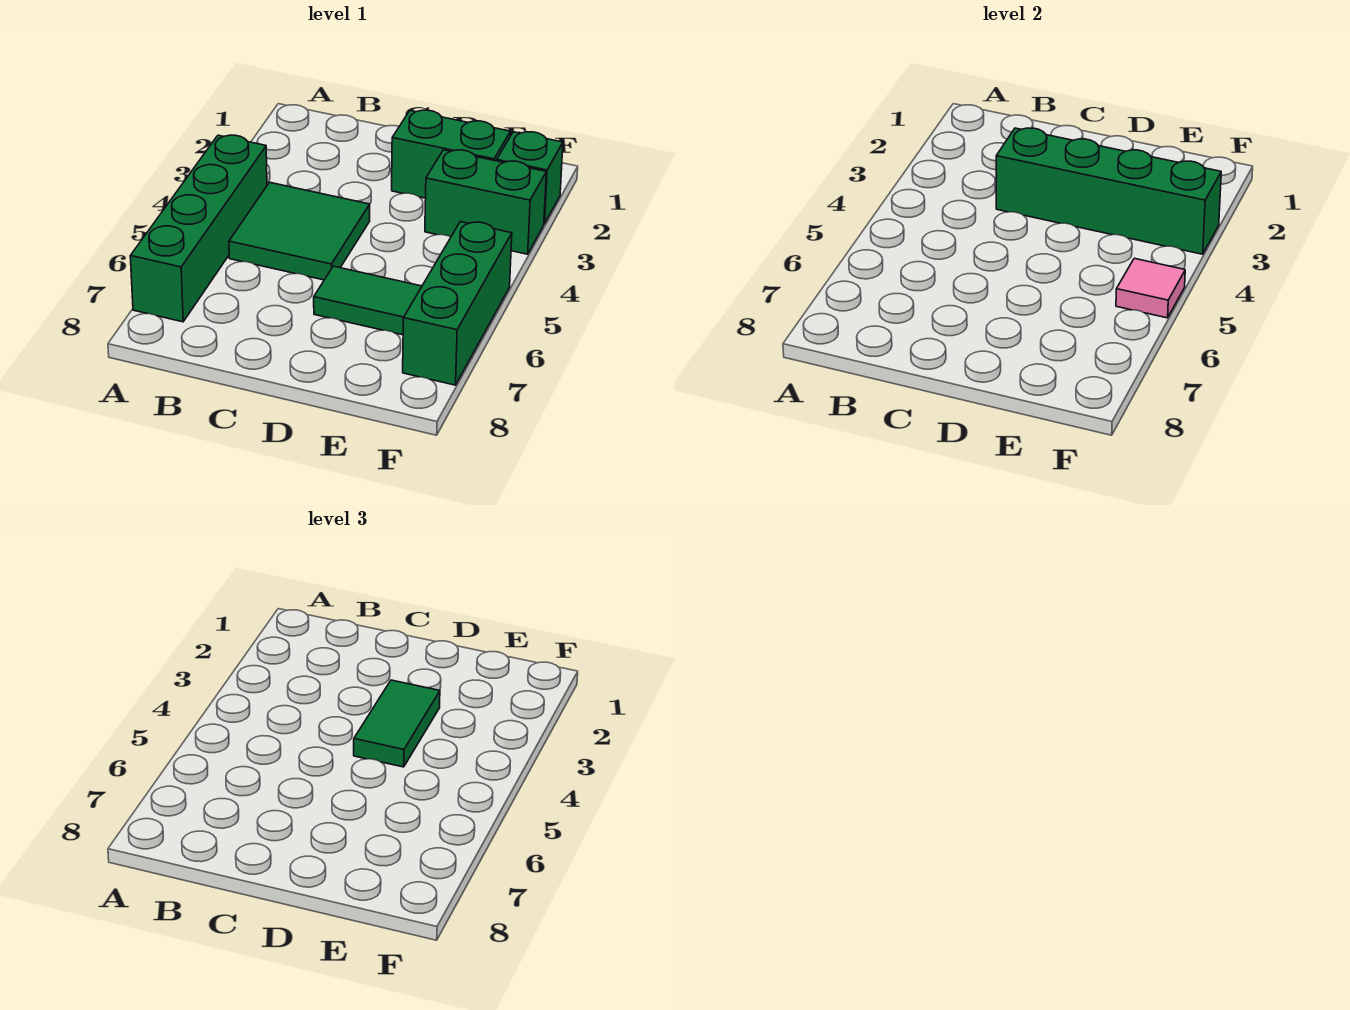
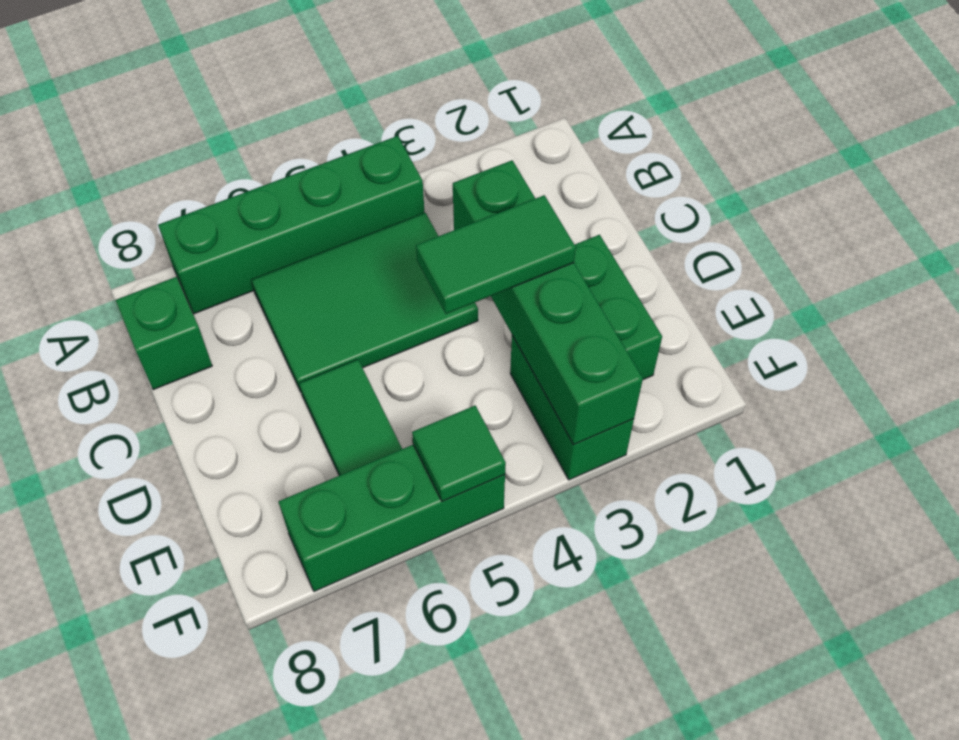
green 2x2 tile [229,182,370,280] -> green 2x3 tile [251,213,478,392]
green 1x1 brick [497,132,563,224] -> green 1x1 brick moved to [115,277,212,390]
pink 1x1 tile [1116,258,1185,318] -> green 1x1 tile [412,406,506,502]

